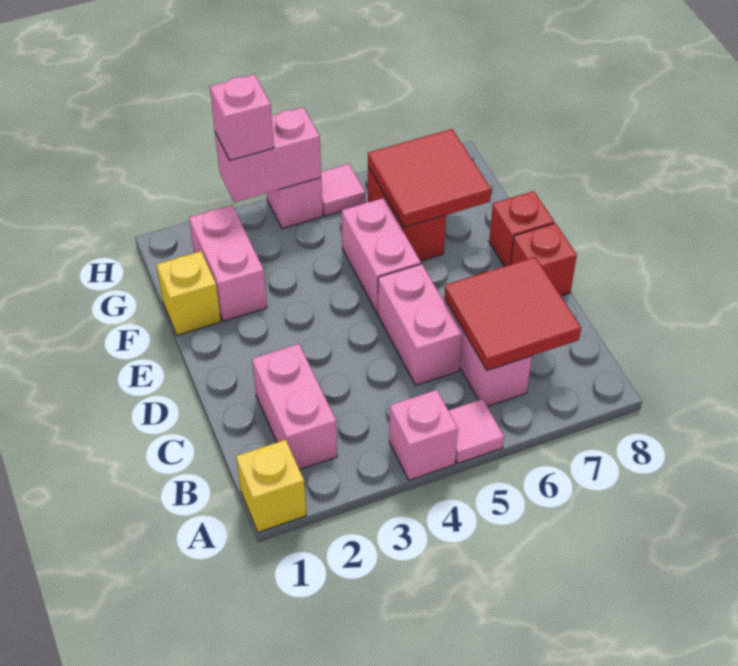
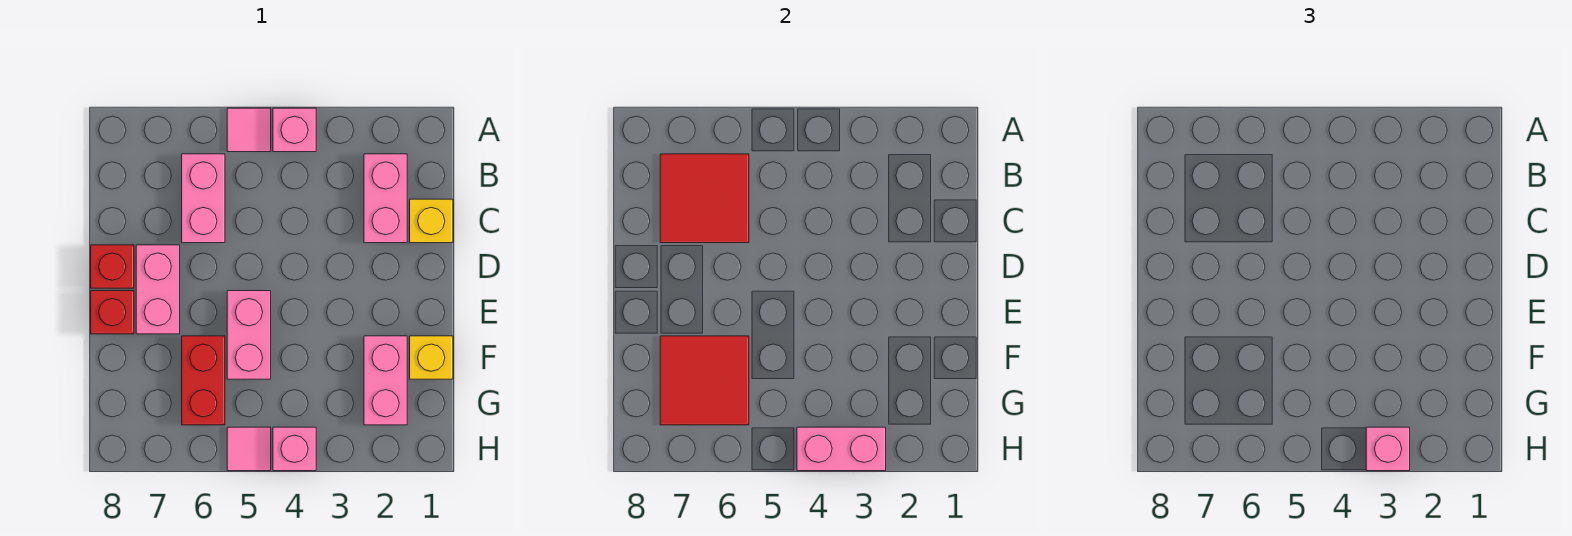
yellow 1x1 brick [236,440,306,532] -> yellow 1x1 brick moved to [410,199,453,243]
pink 1x2 brick [378,264,462,385] -> pink 1x2 brick moved to [136,245,180,334]

